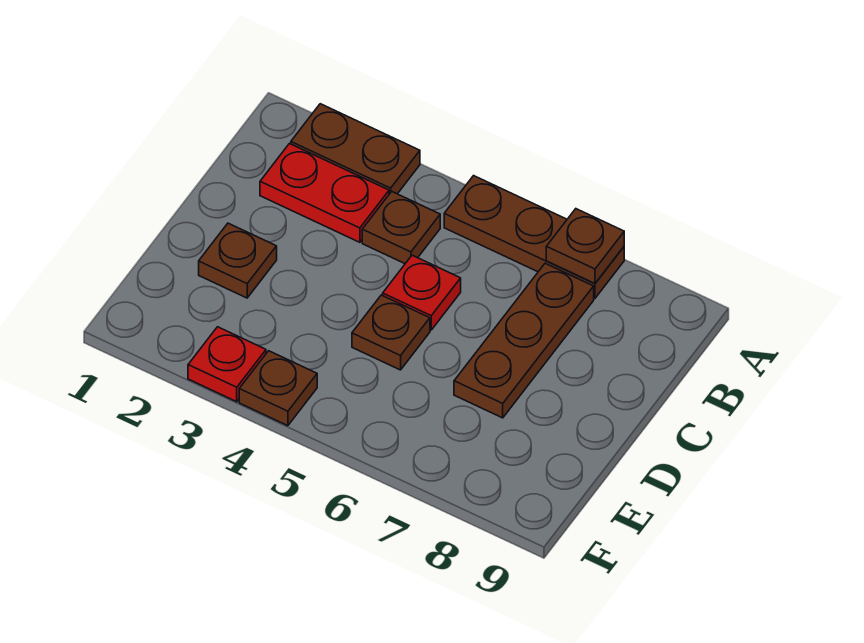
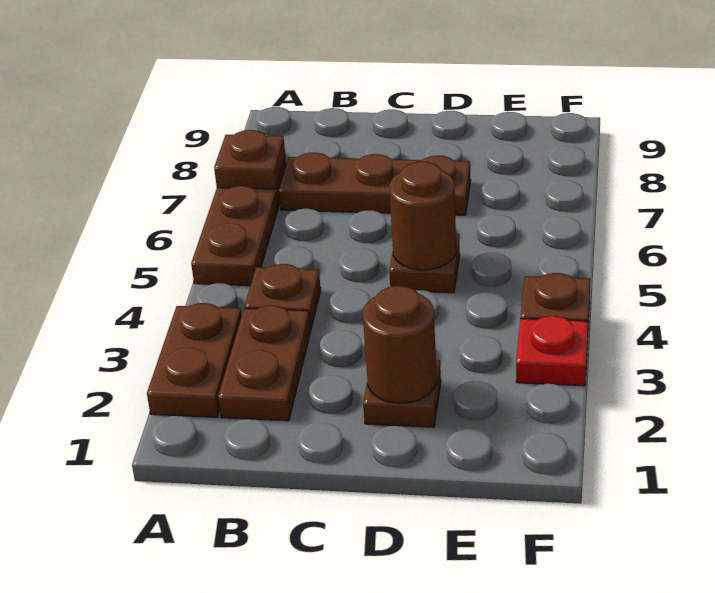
red 1x2 plate [260,144,389,242] -> brown 1x2 plate [218,305,311,421]
red 1x1 plate [383,255,461,330] -> none
none -> brown 1x1 round brick [363,286,437,403]
none -> brown 1x1 round brick [389,162,456,270]

